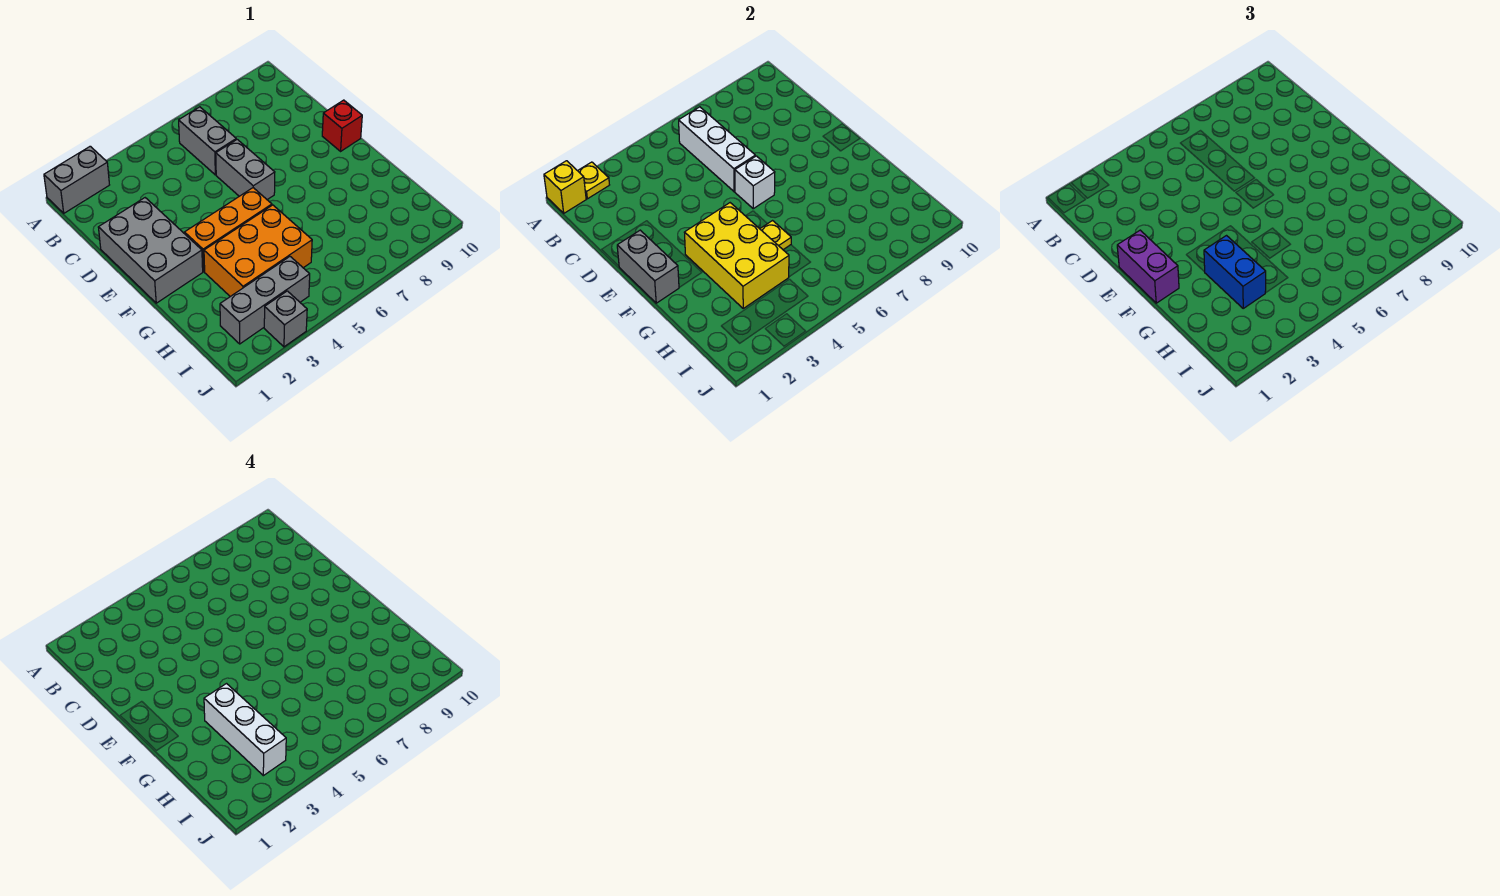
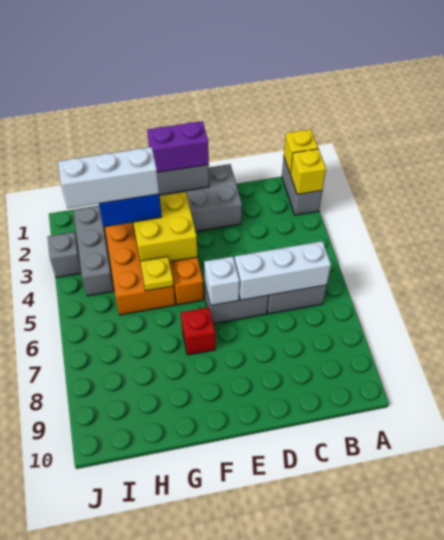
yellow 1x1 plate [578,162,609,199] -> yellow 1x1 brick [291,149,326,194]
red 1x1 brick [322,100,362,151] -> red 1x1 brick moved to [181,307,215,355]
yellow 2x3 brick [684,203,789,308] -> yellow 2x2 brick [133,192,198,262]

